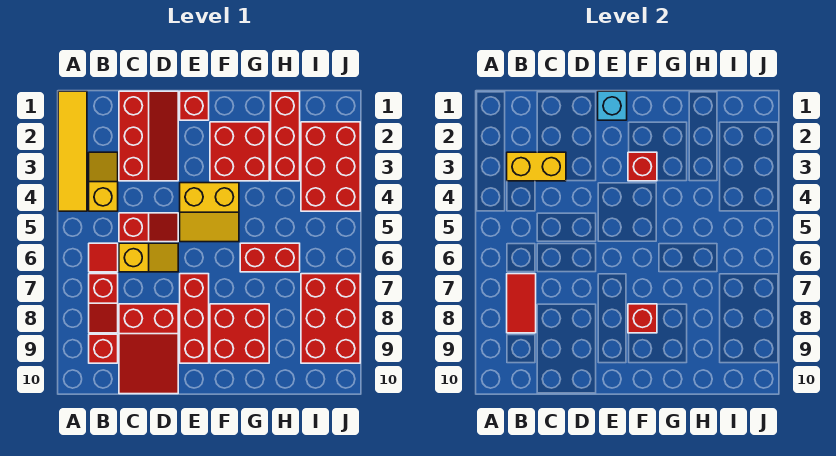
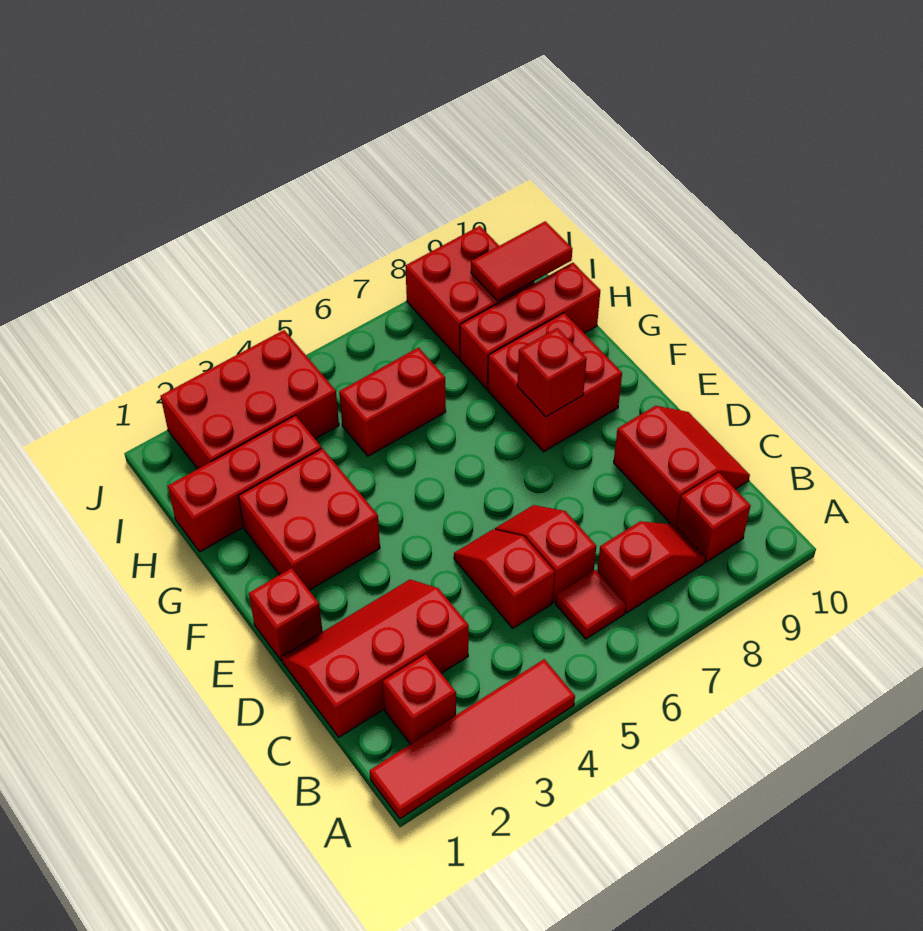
yellow 1x4 tile [58,91,87,211] -> red 1x4 tile [370,659,575,819]
yellow 1x2 slope [89,152,118,211] -> none
yellow 1x2 brick [507,152,566,181] -> none
red 1x2 tile [507,274,536,333] -> red 1x2 tile moved to [471,221,572,301]
yellow 1x2 slope [119,243,178,272] -> red 1x2 slope [495,505,596,602]
red 2x3 slope [119,304,178,394] -> red 2x2 slope [614,406,750,525]
cyan 1x1 brick [598,91,627,120] -> none
yellow 2x2 slope [180,183,239,242] -> none
red 1x3 brick [180,274,209,363] -> red 1x3 brick moved to [460,263,600,389]
red 1x1 brick [628,152,657,181] -> red 1x1 brick moved to [383,654,456,744]
red 1x2 brick [240,243,300,272] -> red 1x2 brick turned to [339,348,446,456]
red 2x3 brick [301,274,360,363] -> red 2x2 brick [405,226,534,358]

